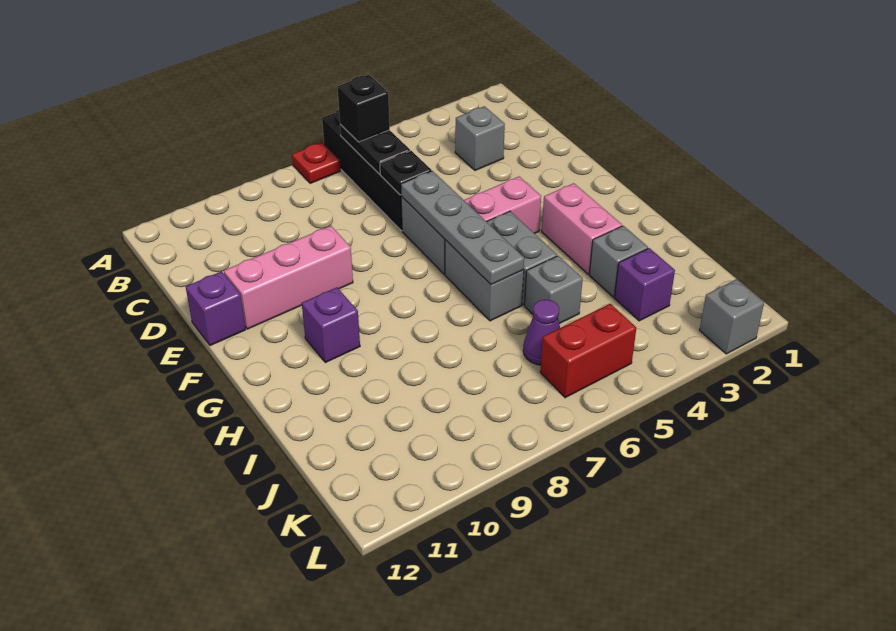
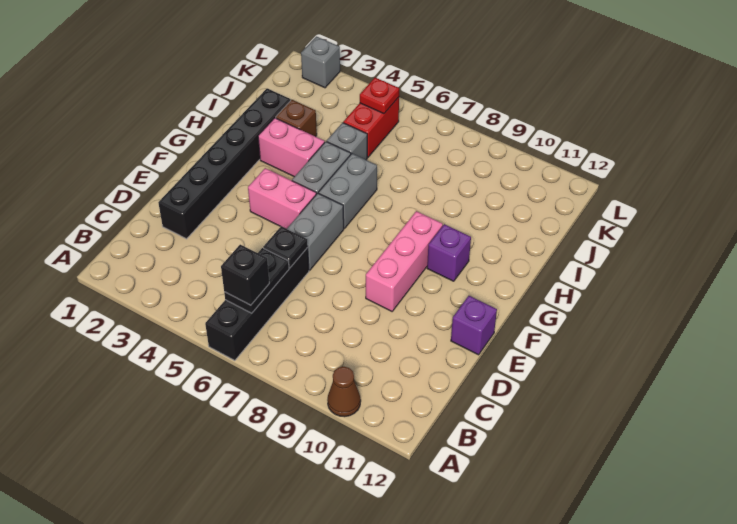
red 1x1 plate [292,142,341,183] -> red 1x1 plate moved to [360,78,399,114]
none -> brown 1x1 cone [327,367,361,417]
grey 1x1 brick [455,106,505,170] -> none
none -> black 1x6 brick [158,88,291,239]
grey 1x4 plate [401,171,524,285] -> none
pink 1x3 brick [224,226,353,329] -> pink 1x3 brick turned to [366,211,443,311]
pink 1x2 brick [542,183,622,274] -> pink 1x2 brick turned to [258,118,325,177]
grey 1x1 brick [589,226,648,297] -> brown 1x1 brick [276,100,317,137]
purple 1x1 brick [614,248,675,321] -> none
purple 1x1 cone [523,299,560,365] -> none
red 1x2 brick [540,304,636,398] -> red 1x2 brick turned to [343,97,399,158]

